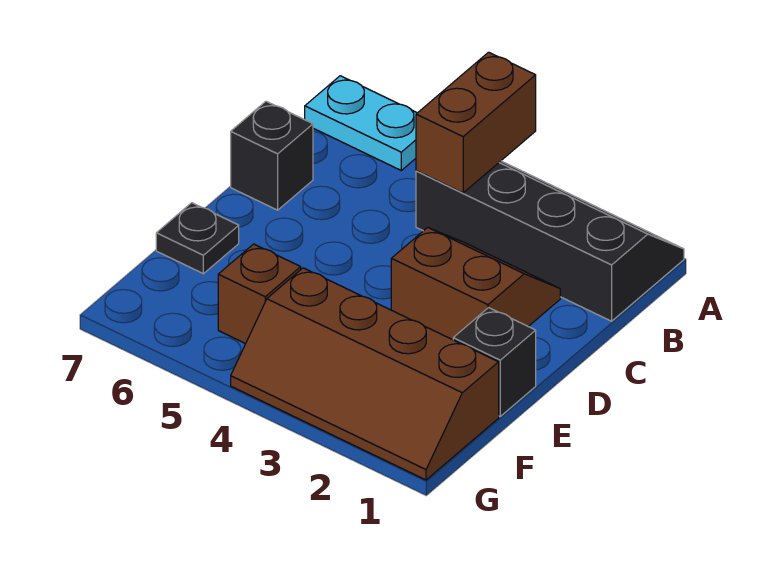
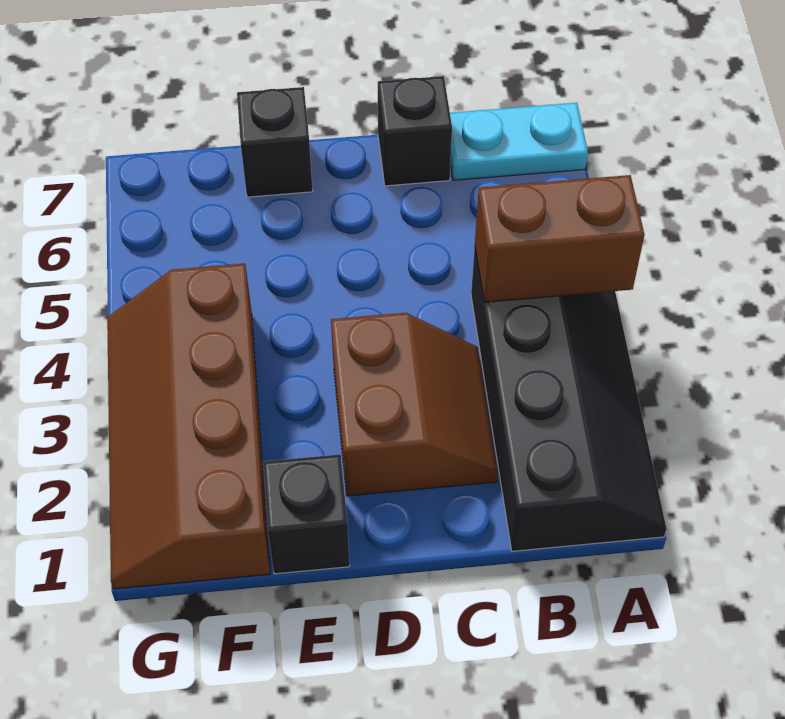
cyan 1x2 plate [305,76,417,170] -> cyan 1x2 plate turned to [450,103,588,180]
black 1x1 plate [156,203,239,274] -> black 1x1 brick [237,87,313,197]
brown 1x1 brick [218,244,301,344] -> none

